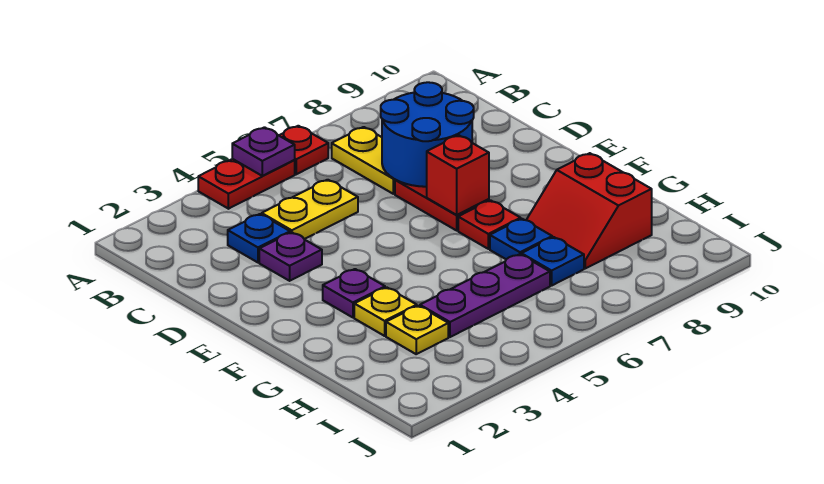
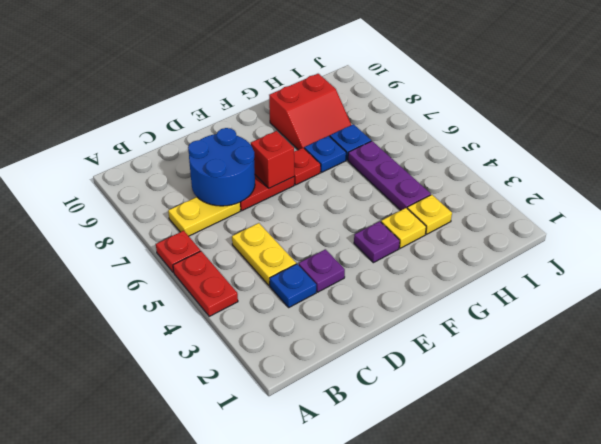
purple 1x1 plate [232,127,295,176] -> none

